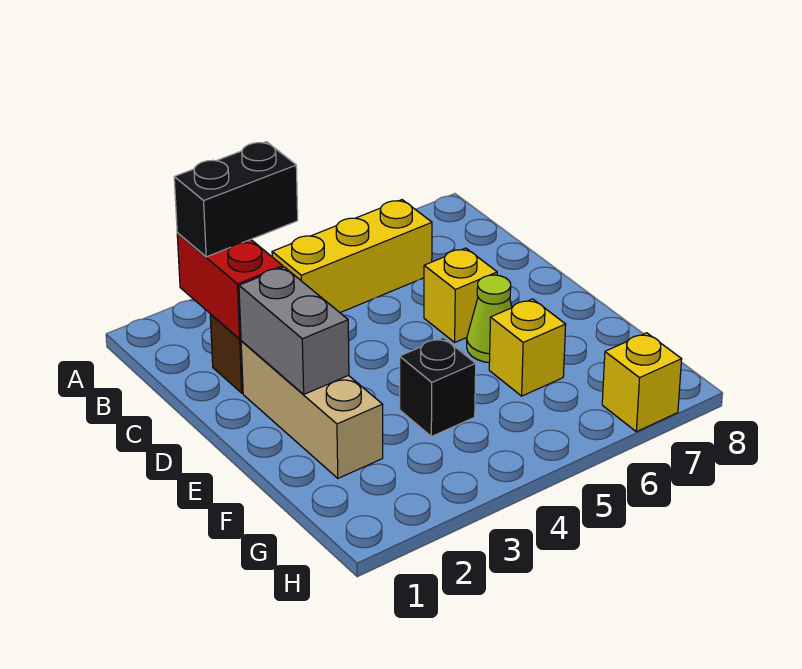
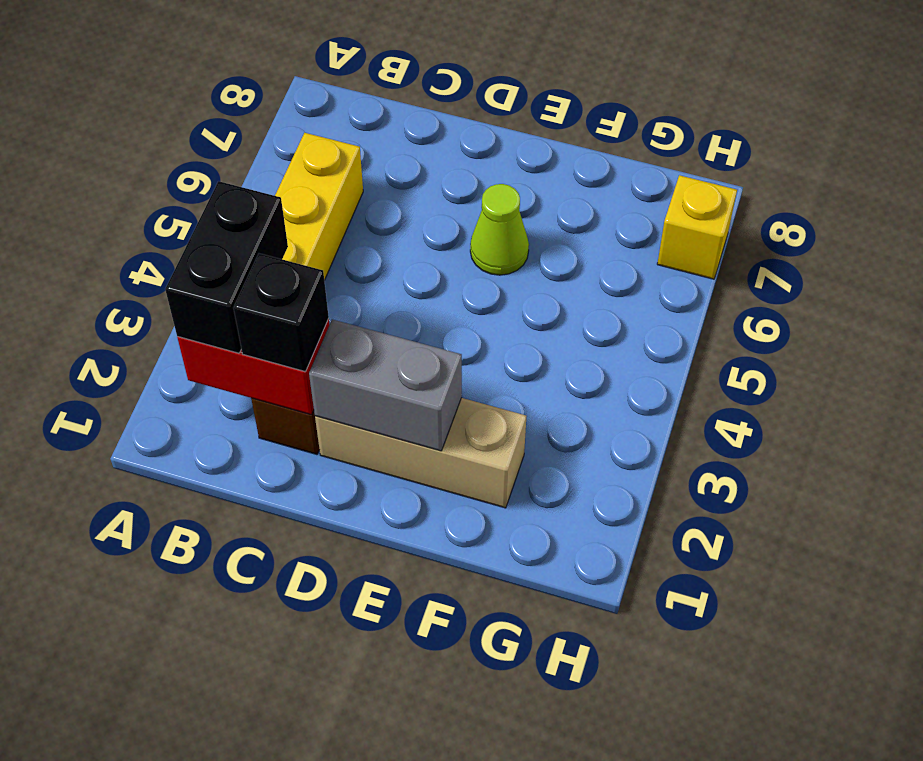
yellow 1x1 brick [424,248,497,342] -> none
black 1x1 brick [400,338,476,437] -> black 1x1 brick moved to [234,253,329,372]
yellow 1x1 brick [489,299,566,396] -> none

